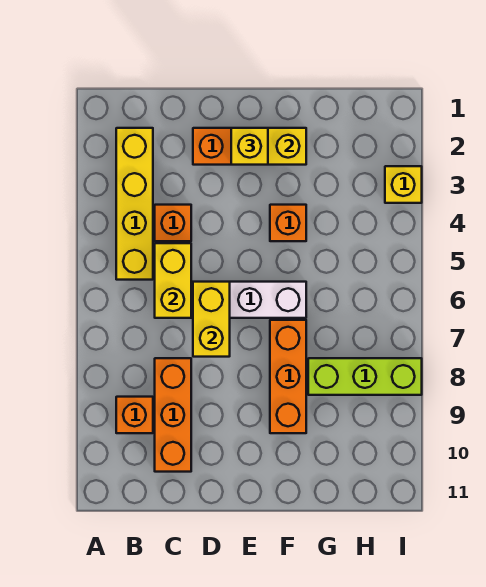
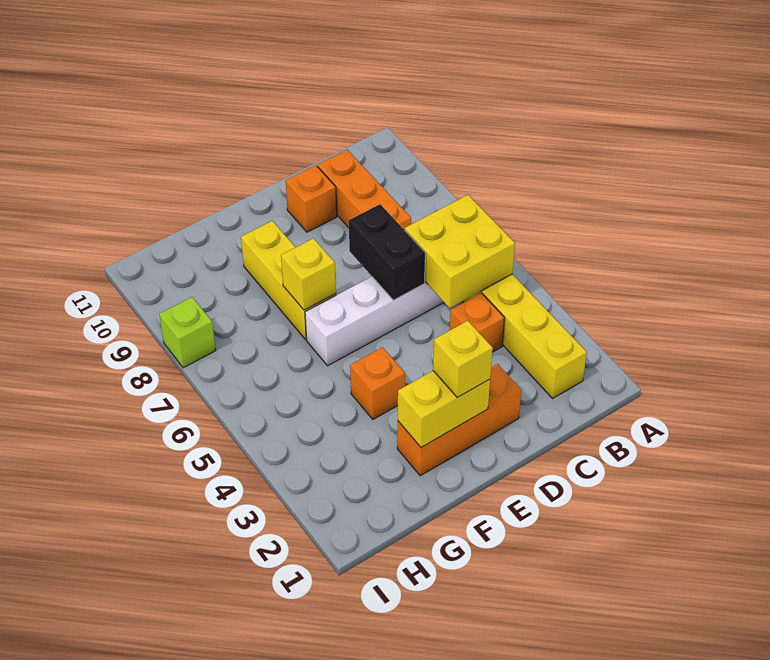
orange 1x1 brick [116,397,153,433] -> orange 1x1 brick moved to [286,165,337,232]
yellow 1x2 brick [155,243,191,318] -> yellow 2x2 brick [405,195,515,308]
yellow 1x2 brick [193,282,230,357] -> black 1x2 brick [349,204,425,300]
orange 1x3 brick [270,320,306,433] -> yellow 1x3 brick [241,221,336,340]
lime 1x3 brick [308,358,422,395] -> lime 1x1 brick [159,297,216,368]
yellow 1x1 brick [385,166,422,203] -> yellow 1x1 brick moved to [281,238,336,310]

